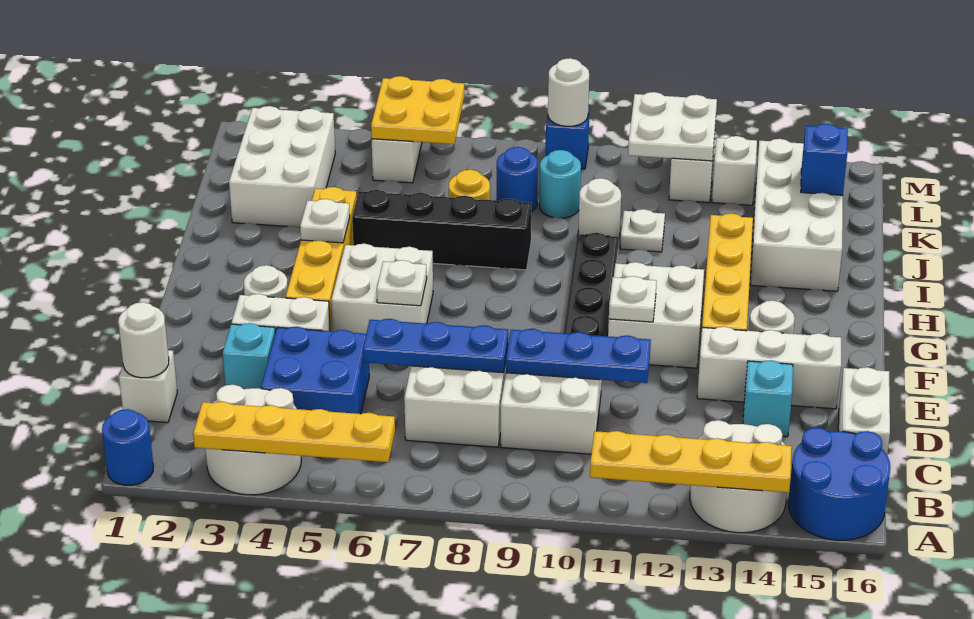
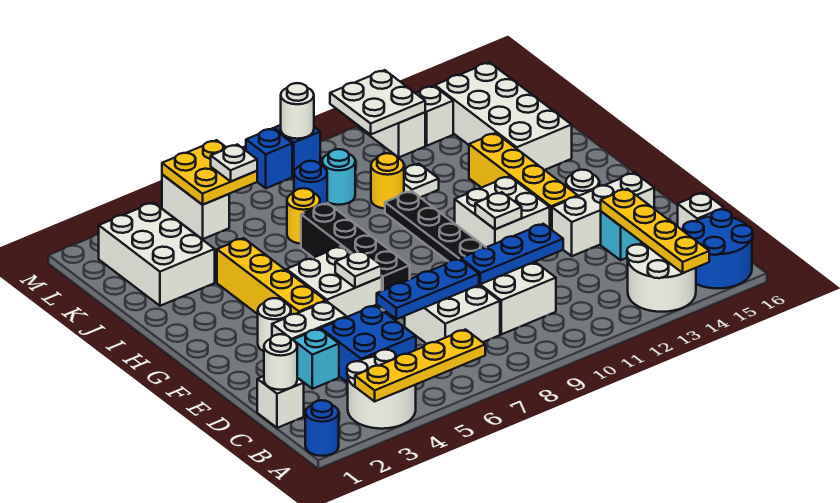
yellow 1x4 plate [590,431,792,493] -> yellow 1x4 plate turned to [601,189,709,273]
white 1x2 brick [838,367,890,455] -> white 1x1 brick [678,193,724,230]
white 1x1 plate [300,199,350,243] -> white 1x1 plate moved to [211,144,257,181]
black 1x4 brick [352,190,531,270] -> black 1x4 brick turned to [301,203,410,310]
white 1x1 round brick [578,178,621,239] -> yellow 1x1 round brick [371,153,404,209]
blue 1x1 brick [801,124,848,195] -> blue 1x1 brick moved to [246,128,292,188]

